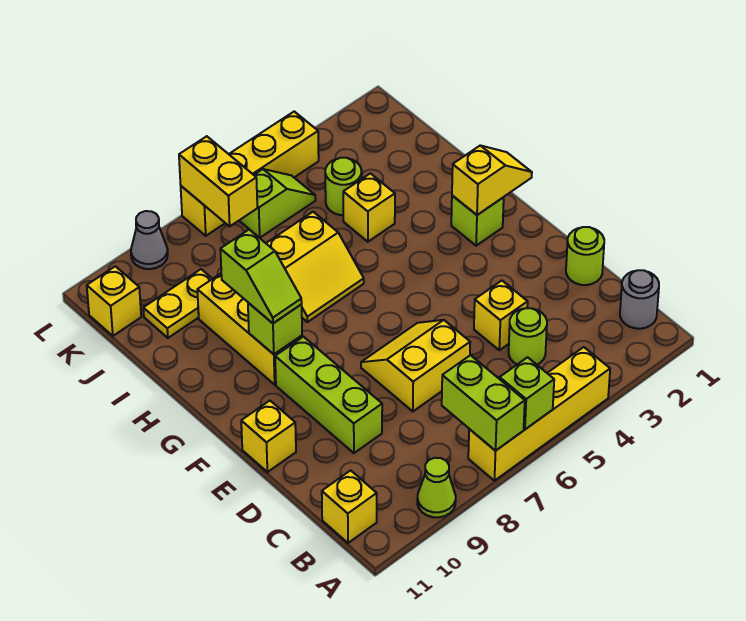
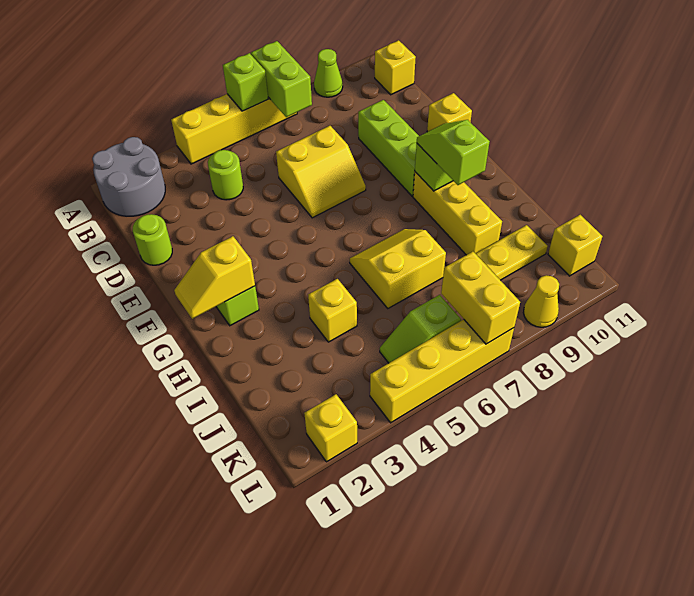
grey 1x1 round brick [620,270,659,329] -> grey 2x2 round brick [92,137,165,216]
yellow 1x1 brick [474,281,528,350] -> yellow 1x1 brick moved to [304,394,357,462]
lime 1x1 round brick [325,158,362,215] -> none
grey 1x1 cone [131,211,168,269] -> yellow 1x1 cone [523,275,559,327]

